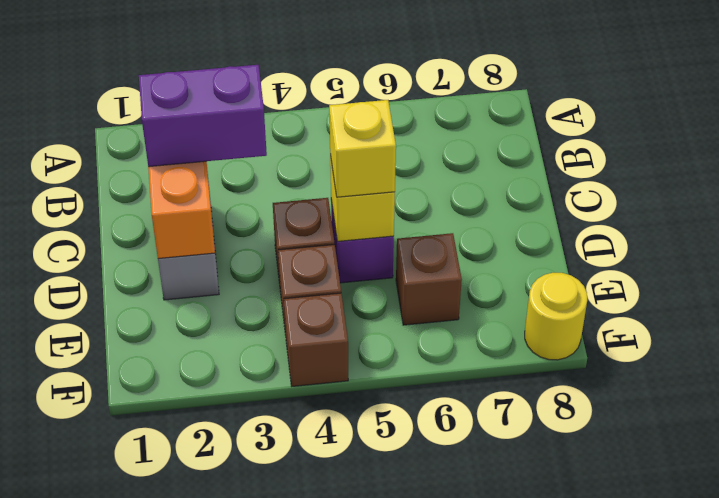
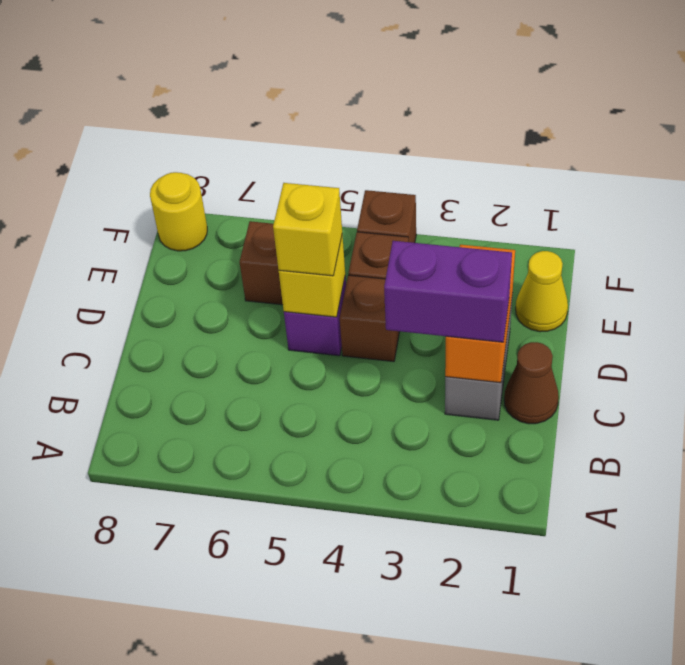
none -> brown 1x1 cone [504,342,559,424]
none -> yellow 1x1 cone [516,251,568,332]

